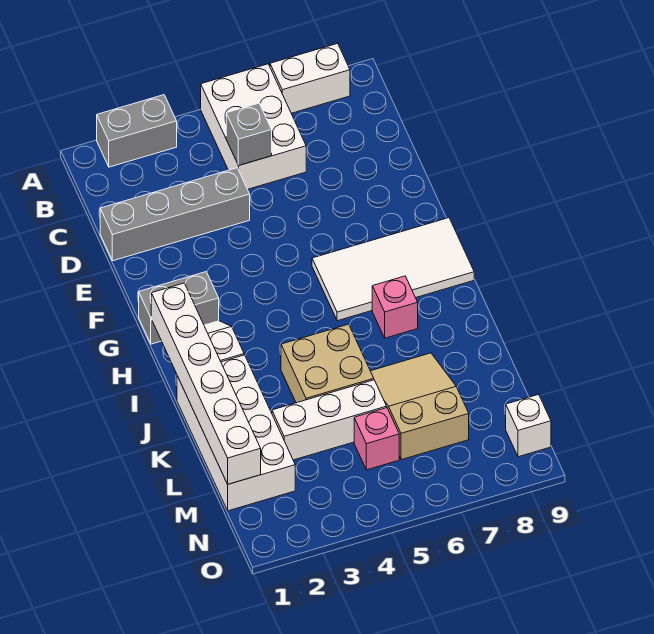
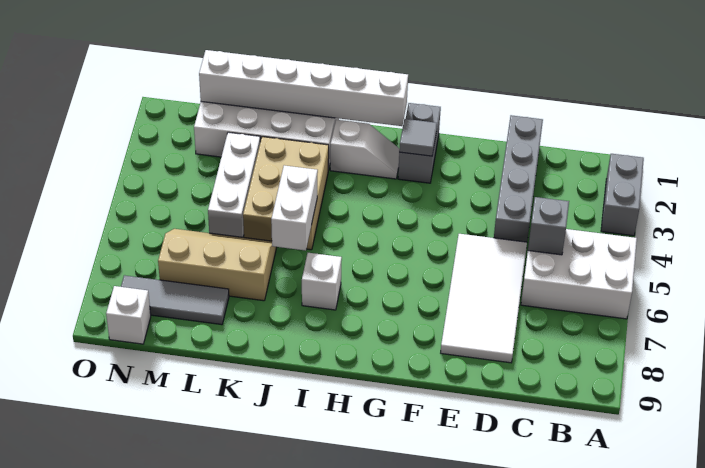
white 1x2 brick [270,43,350,113] -> white 1x2 brick moved to [271,165,318,251]
none -> grey 1x1 tile [399,119,437,156]
white 2x4 tile [312,218,474,321] -> white 2x4 tile moved to [441,234,527,363]
pink 1x1 brick [372,276,418,338] -> white 1x1 brick [302,253,342,310]
tan 2x2 brick [281,324,374,403] -> tan 2x3 brick [243,137,329,250]
tan 2x3 slope [371,353,469,460] -> tan 2x3 slope turned to [158,229,277,301]
none -> grey 1x3 tile [121,275,229,325]
pink 1x1 brick [354,408,399,470] -> none

